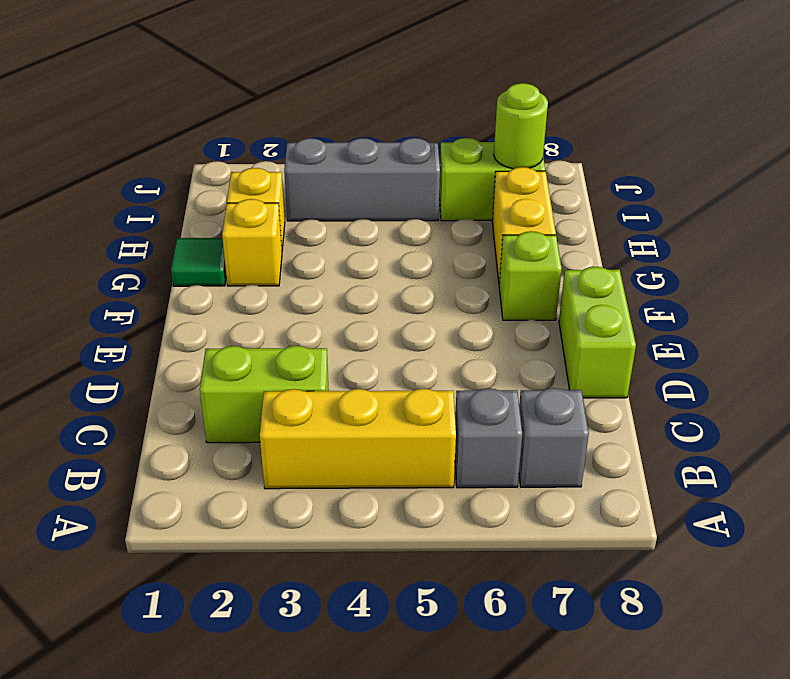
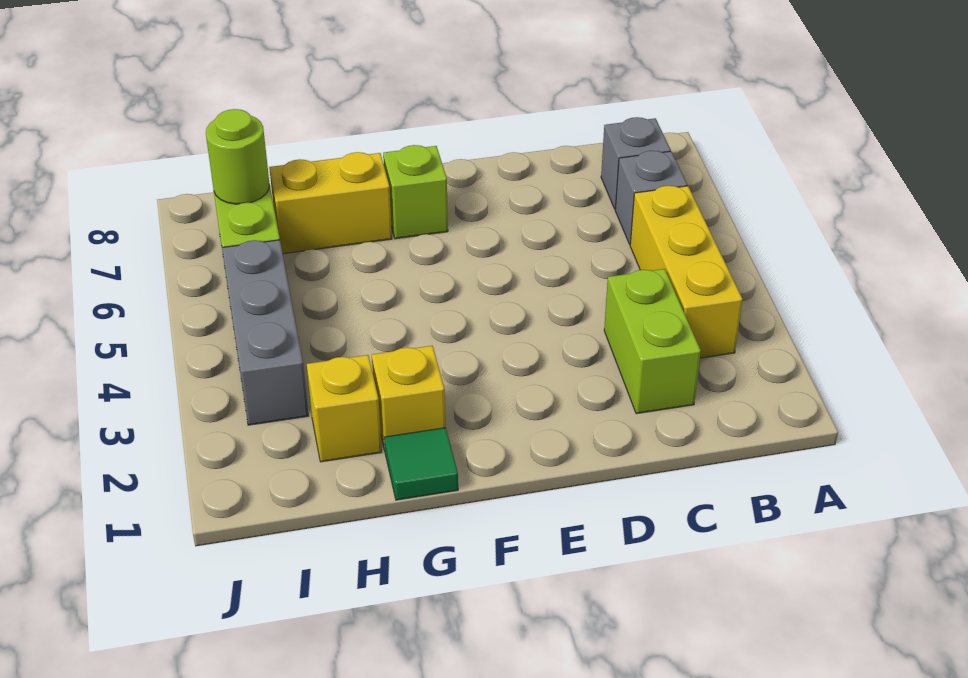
lime 1x2 brick [559,267,636,398] -> none

